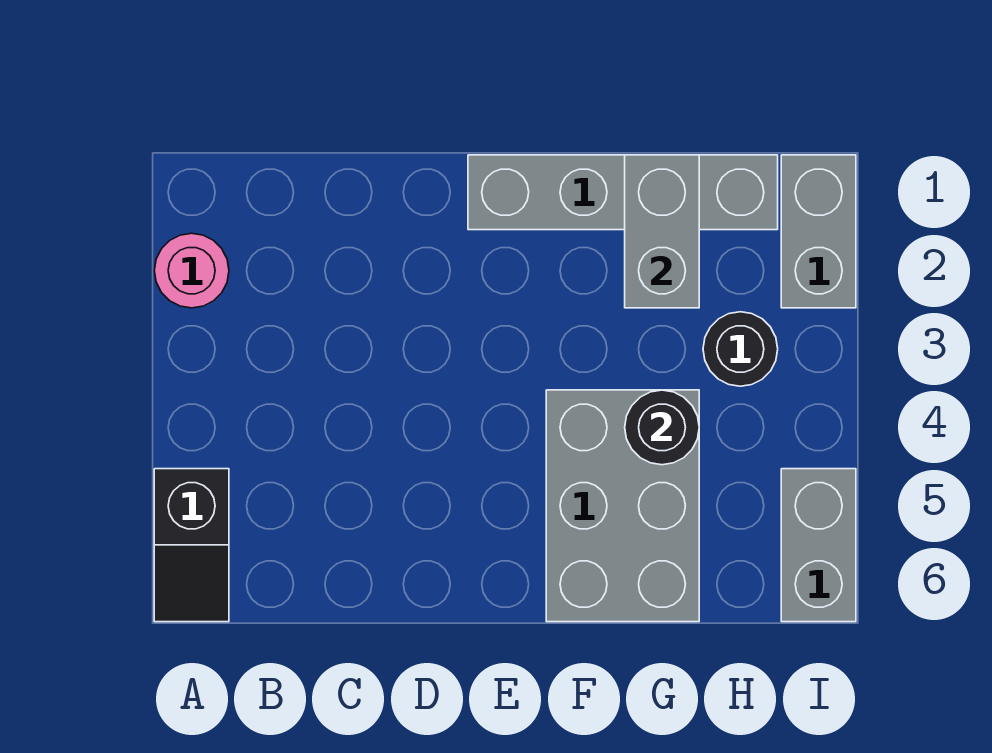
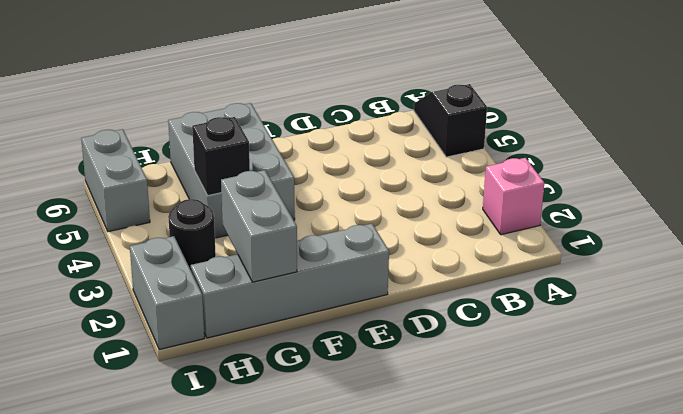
pink 1x1 round brick [154,233,229,308] -> pink 1x1 brick [483,158,544,235]
black 1x1 round brick [625,390,699,465] -> black 1x1 brick [192,117,250,196]

